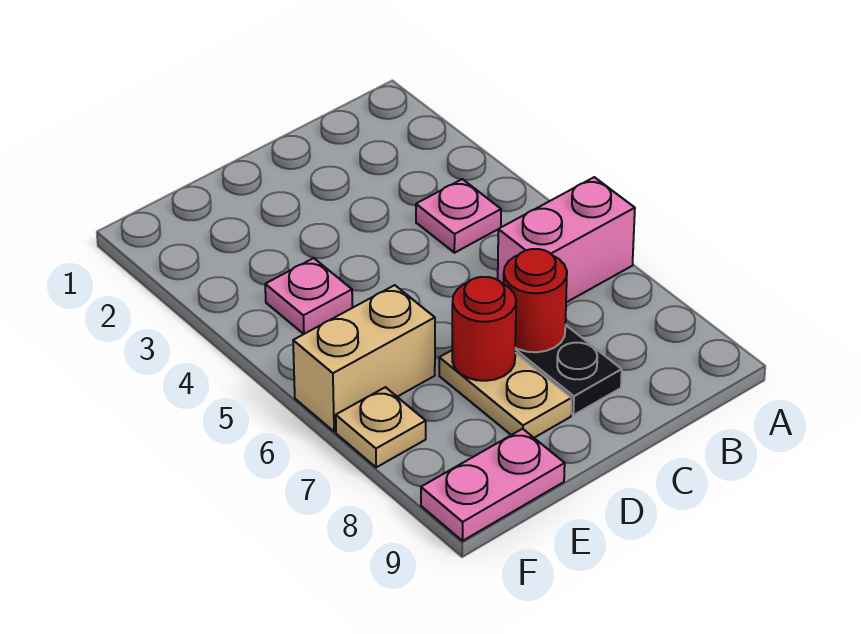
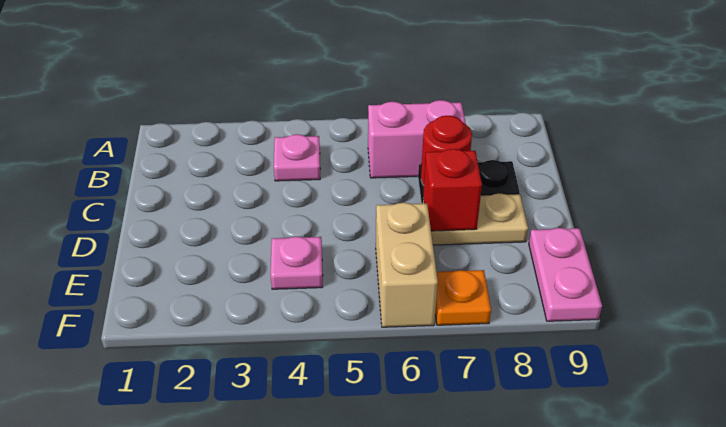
pink 1x2 brick [498,177,635,302] -> pink 1x2 brick turned to [368,100,466,178]
red 1x1 round brick [452,277,516,381] -> red 1x1 brick [423,149,482,231]
tan 1x1 plate [336,387,426,467] -> orange 1x1 plate [435,270,491,325]

